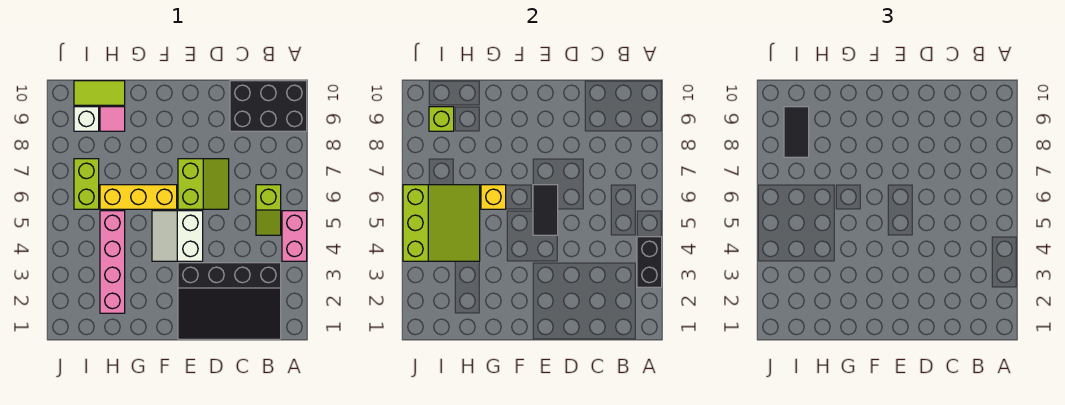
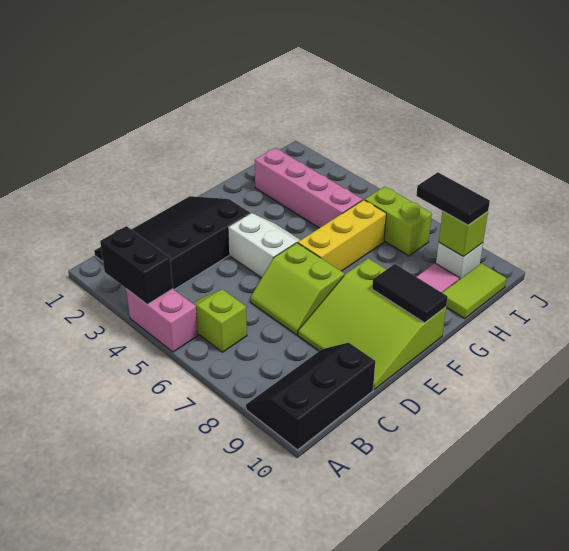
black 2x3 brick [230,81,307,131] -> black 2x3 slope [246,343,375,450]
black 1x2 tile [533,185,558,235] -> black 1x2 tile moved to [372,264,448,323]
yellow 1x1 brick [481,185,506,209] -> none
lime 3x3 slope [403,185,480,261] -> lime 3x3 slope moved to [298,258,446,389]

